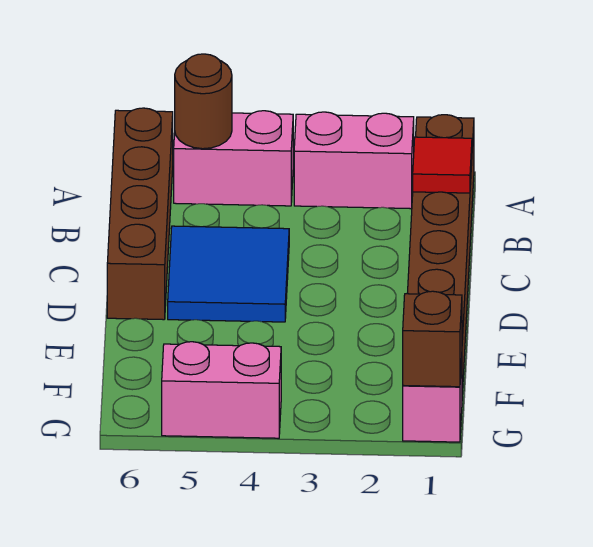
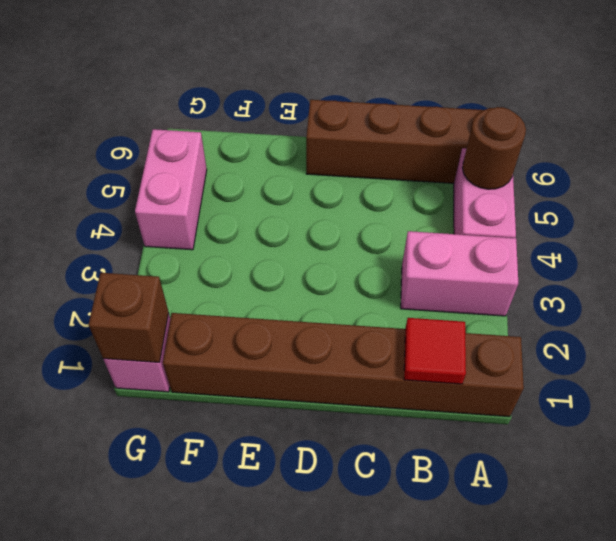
pink 1x2 brick [294,112,414,209] -> pink 1x2 brick turned to [401,231,518,316]
blue 2x2 tile [168,226,289,322] -> none

